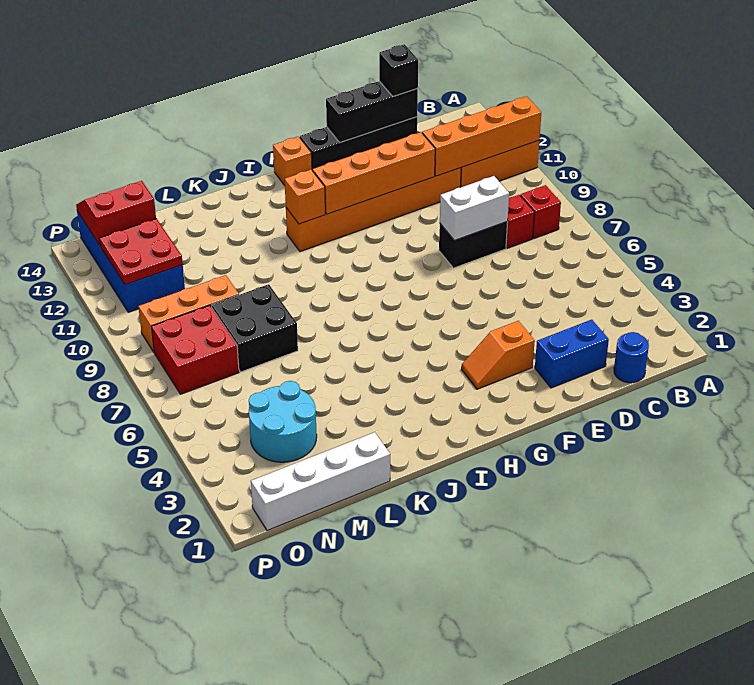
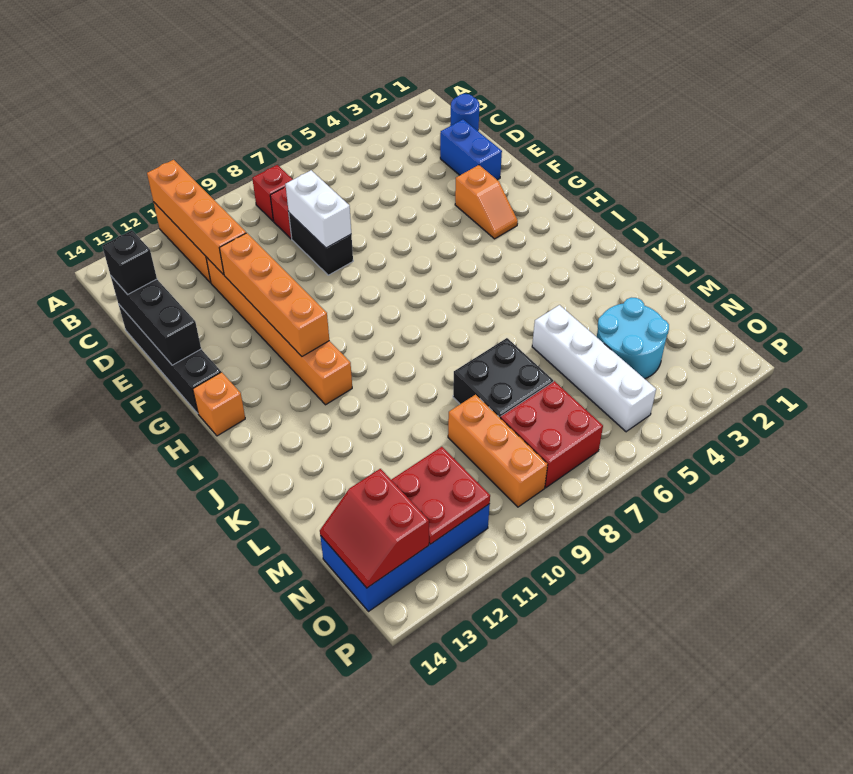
orange 1x1 brick [285,170,325,224] -> none
white 1x4 brick [251,432,390,531] -> white 1x4 brick moved to [532,305,656,432]

